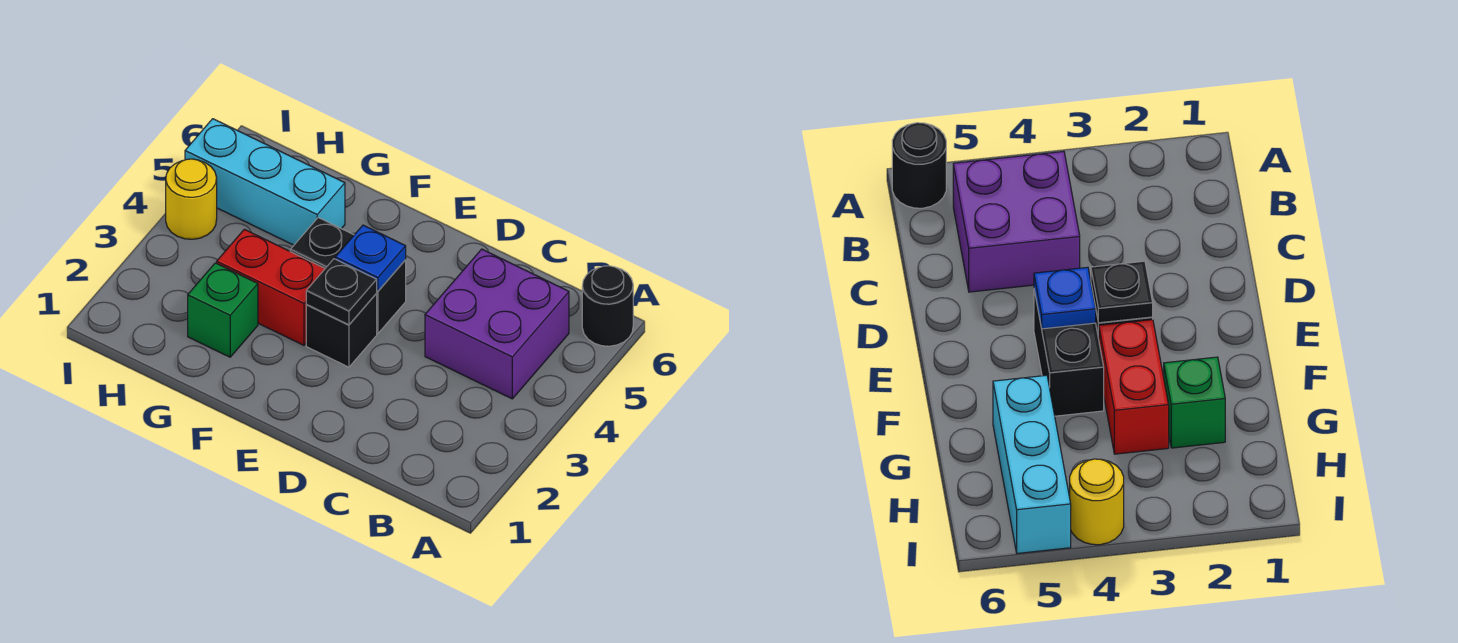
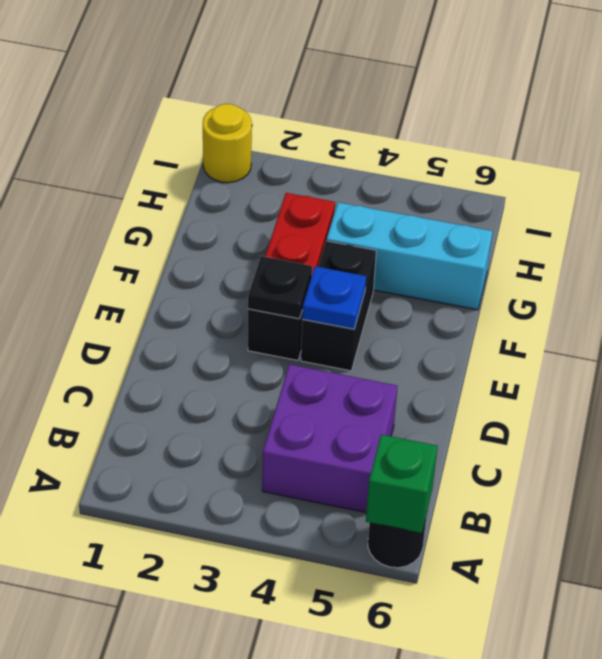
green 1x1 brick [188,263,258,357] -> green 1x1 brick moved to [366,435,438,533]
cyan 1x3 brick [185,119,345,245] -> cyan 1x3 brick turned to [327,202,493,310]
yellow 1x1 round brick [166,159,217,239] -> yellow 1x1 round brick moved to [203,104,252,183]

